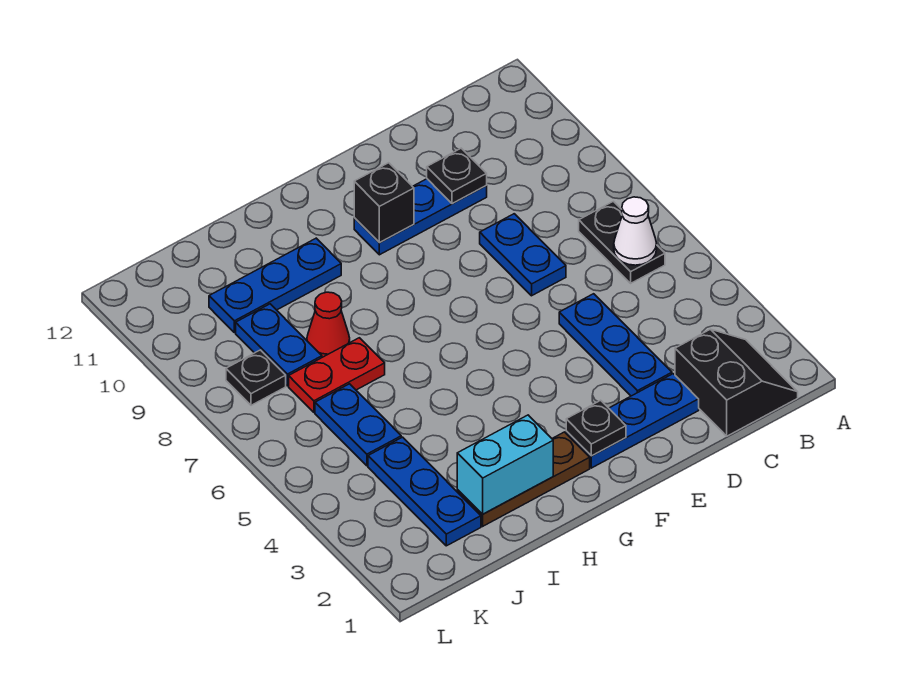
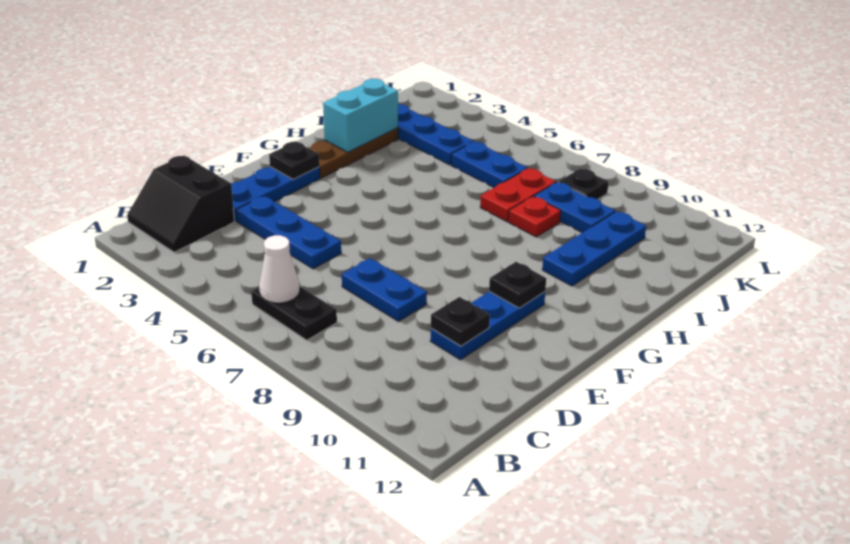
black 1x1 brick [354,163,414,243] -> black 1x1 plate [489,262,546,308]
red 1x1 cone [307,292,350,357] -> red 1x1 plate [509,196,561,237]

